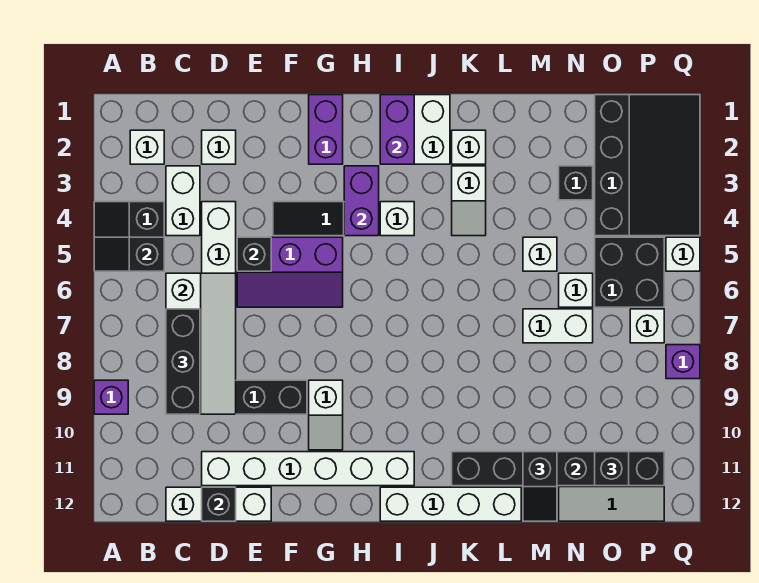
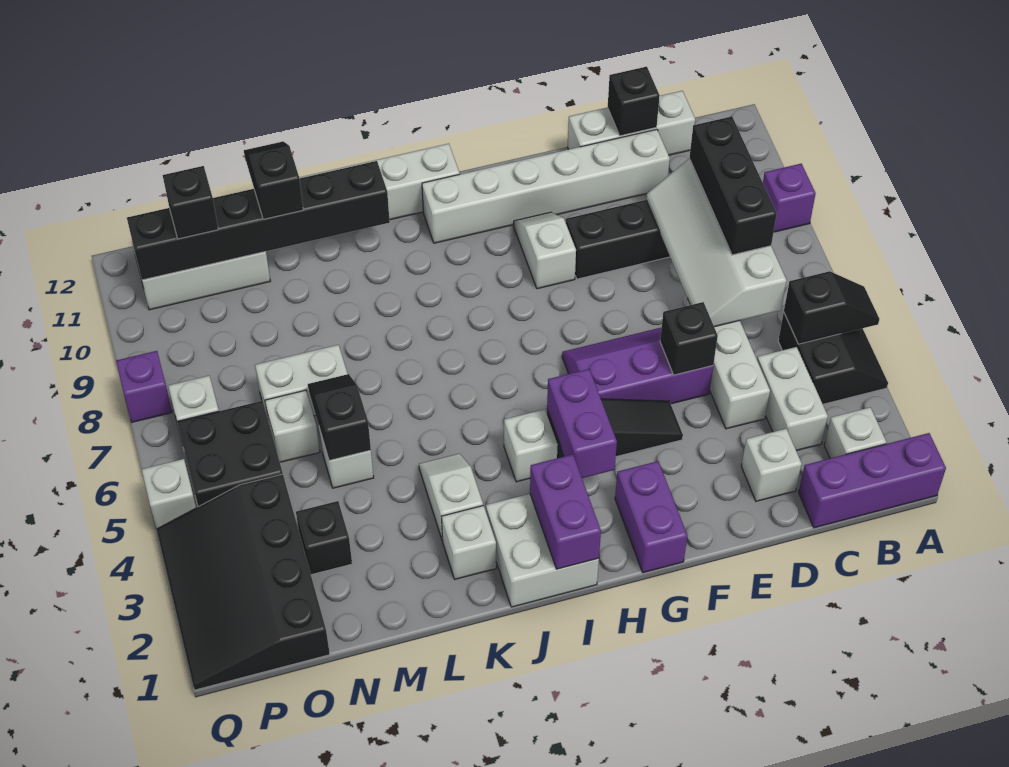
none -> purple 1x3 brick [799,433,946,528]
none -> black 1x2 slope [308,374,371,461]

